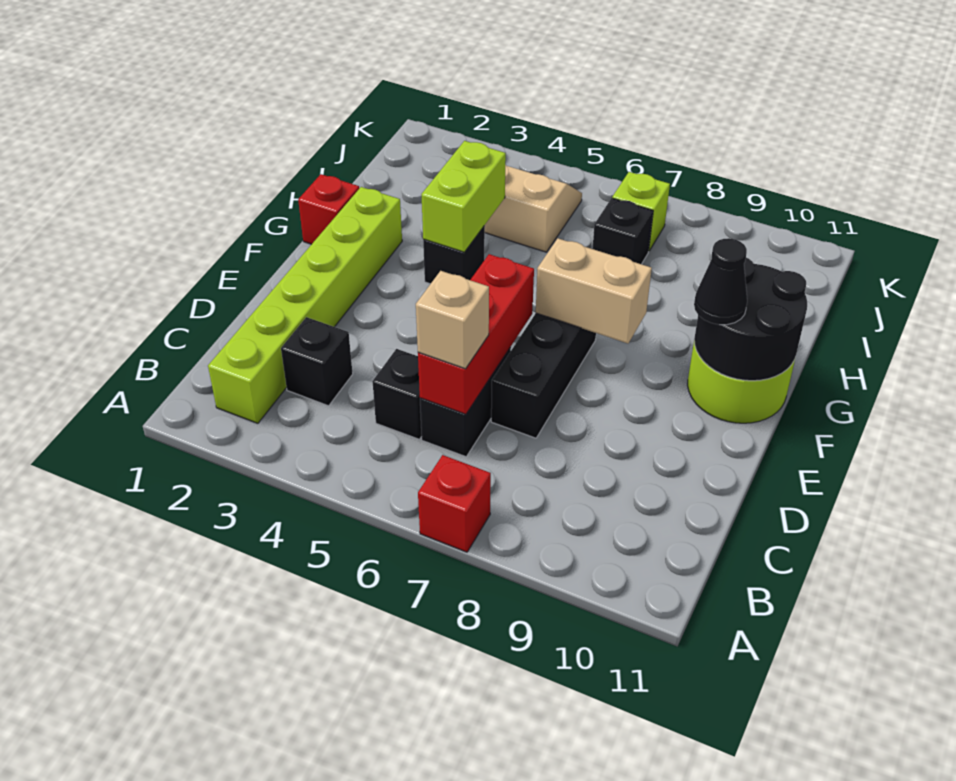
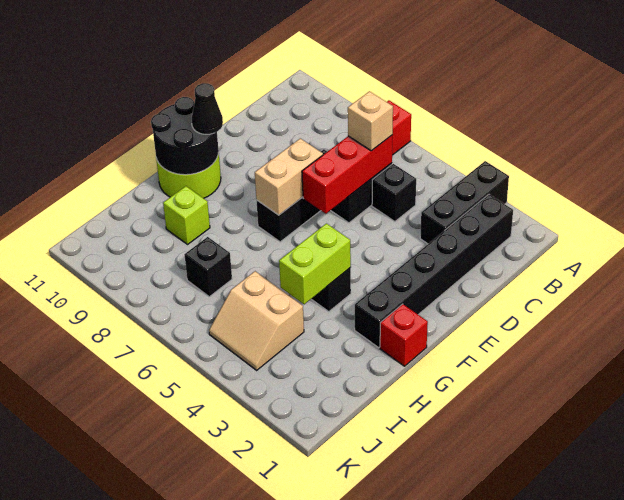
lime 1x6 brick [208,187,402,423] -> black 1x6 brick [355,194,513,348]
black 1x1 brick [281,317,353,406] -> black 1x3 brick [420,161,509,244]
tan 1x2 brick [536,238,652,343] -> tan 1x2 brick turned to [255,138,323,215]
lime 1x1 brick [612,172,670,251] -> lime 1x1 brick moved to [163,186,210,244]

